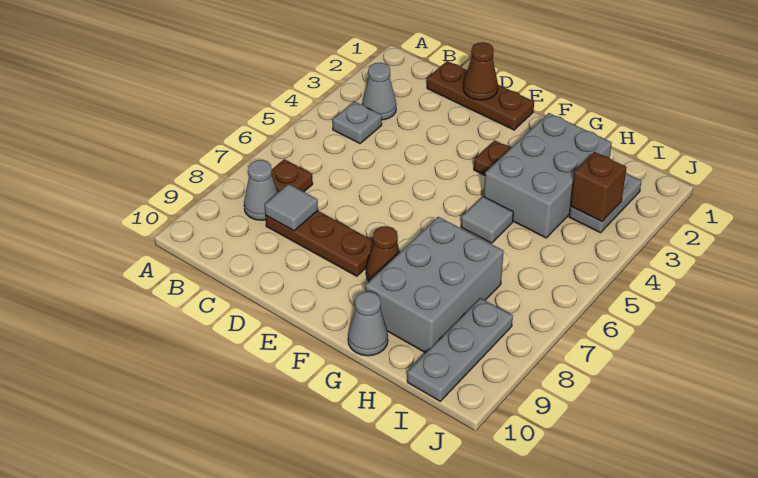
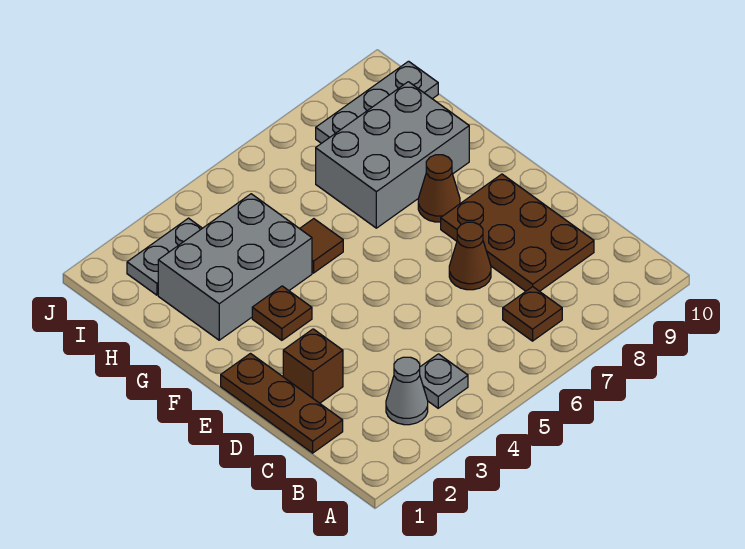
grey 1x1 cone [244,160,278,220] -> none
brown 1x3 plate [265,211,374,276] -> brown 2x3 plate [441,174,594,291]
grey 1x1 tile [265,184,318,231] -> none
brown 1x1 cone [463,42,498,100] -> brown 1x1 cone moved to [449,222,491,290]
grey 1x1 tile [461,197,513,243] -> brown 1x1 tile [300,219,343,273]
grey 1x1 cone [348,291,388,356] -> none
brown 1x1 brick [570,152,627,222] -> brown 1x1 brick moved to [283,329,343,403]

